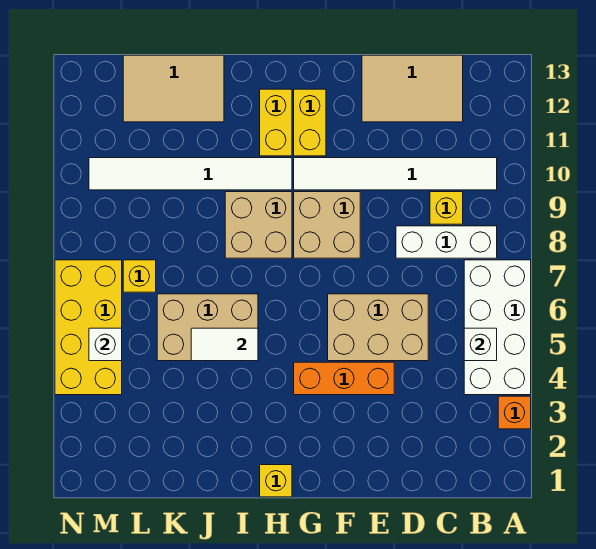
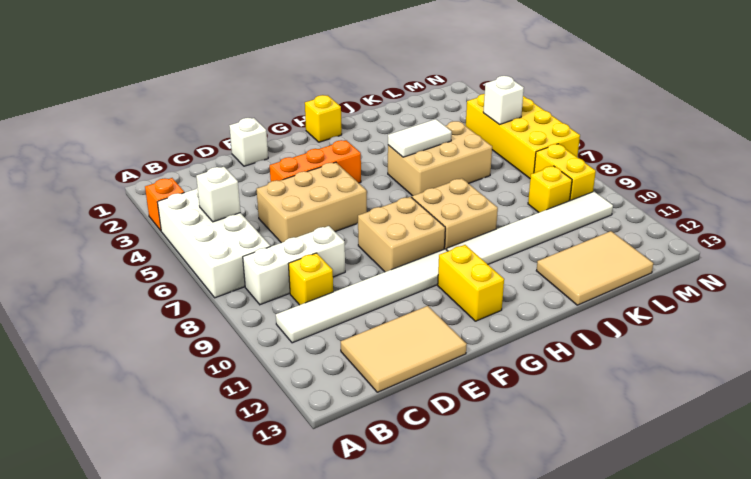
none -> white 1x1 brick [229,118,268,166]
yellow 1x2 brick [260,89,292,156] -> yellow 1x2 brick moved to [534,144,596,201]
yellow 1x1 brick [123,260,156,292] -> yellow 1x1 brick moved to [528,166,572,212]

